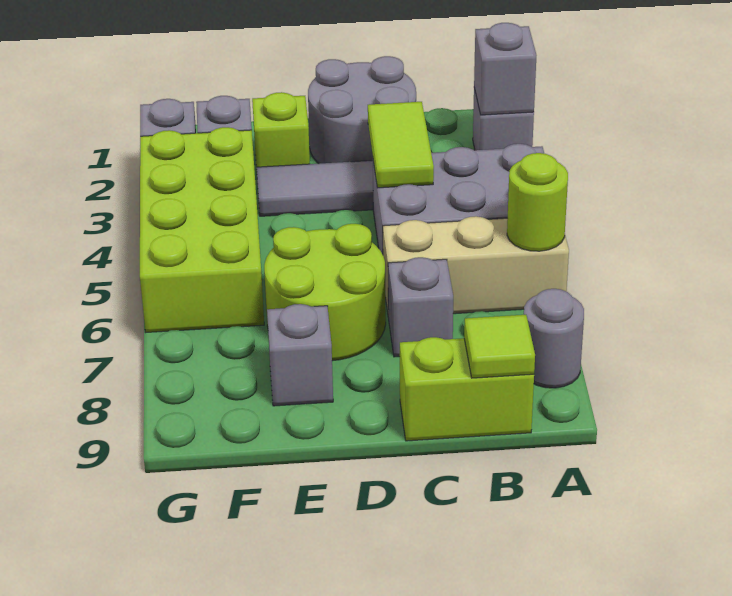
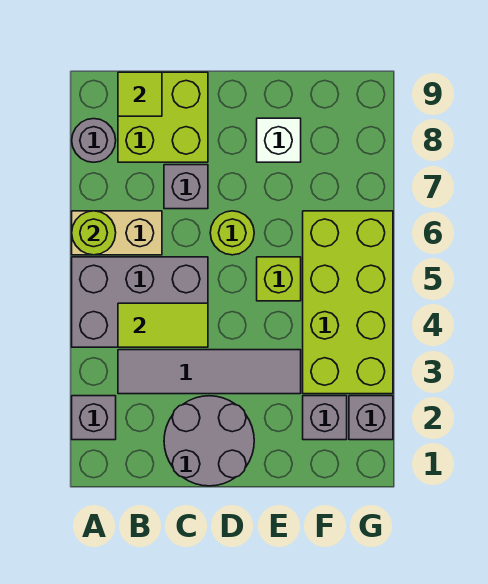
grey 1x1 brick [474,23,537,115] -> none
tan 1x3 brick [383,216,569,317] -> tan 1x2 brick [72,211,162,255]
lime 1x2 brick [400,337,534,441] -> lime 2x2 brick [118,72,208,162]
lime 1x2 tile [368,102,434,188] -> lime 1x2 tile turned to [118,303,208,347]
lime 2x2 round brick [264,224,386,361] -> lime 1x1 round brick [210,211,254,255]
lime 1x1 brick [252,92,310,169] -> lime 1x1 brick moved to [257,257,301,301]
grey 1x1 brick [267,304,333,406] -> white 1x1 brick [257,118,301,162]

